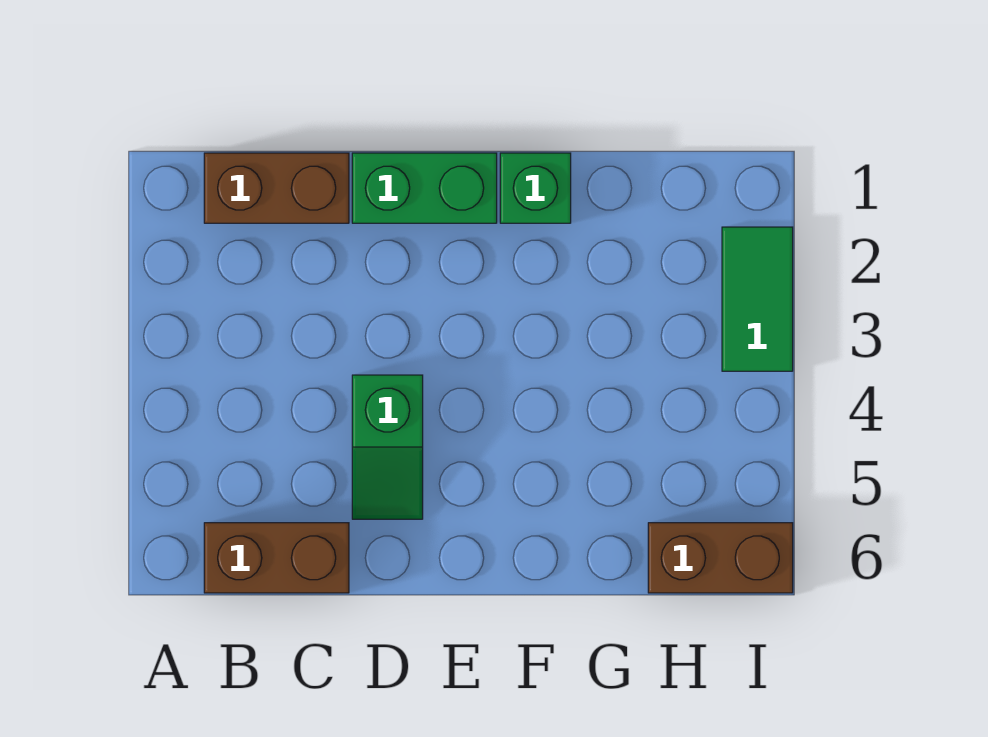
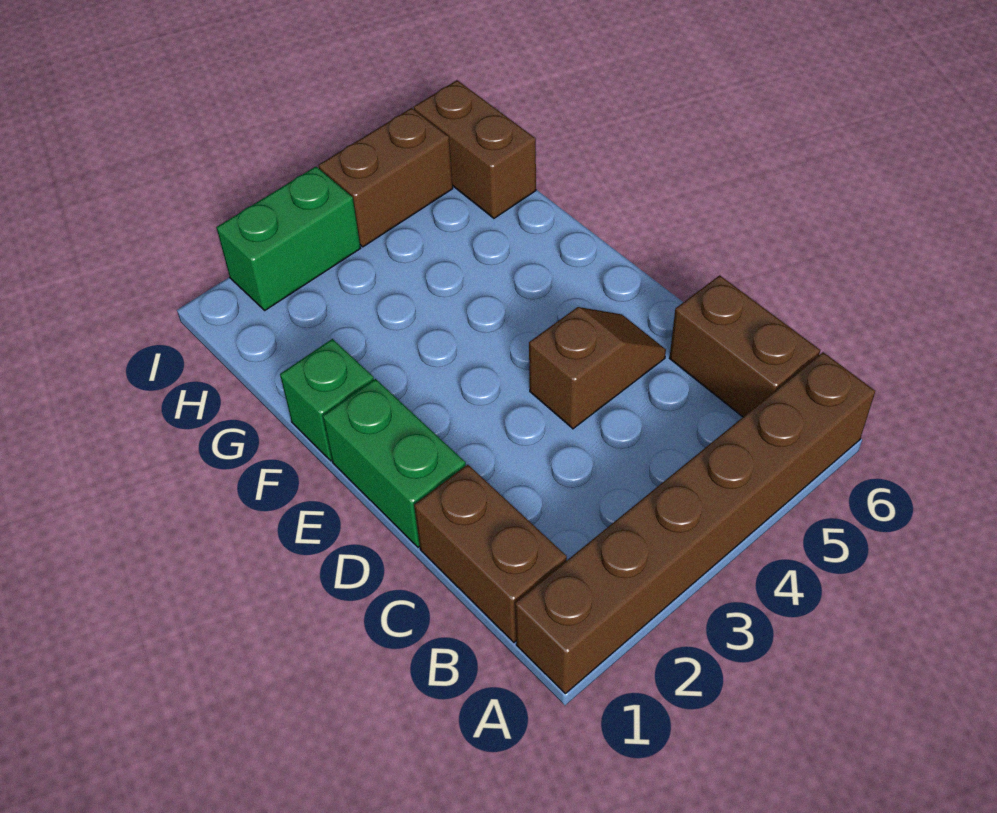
none -> brown 1x6 brick [515,352,875,694]
green 1x2 slope [352,375,423,519] -> brown 1x2 slope [529,307,666,429]
green 1x2 tile [722,227,793,371] -> green 1x2 brick [216,167,361,310]
none -> brown 1x2 brick [318,108,453,247]

